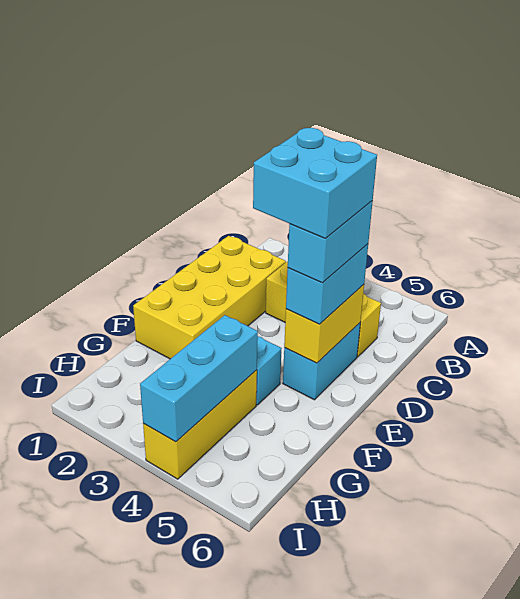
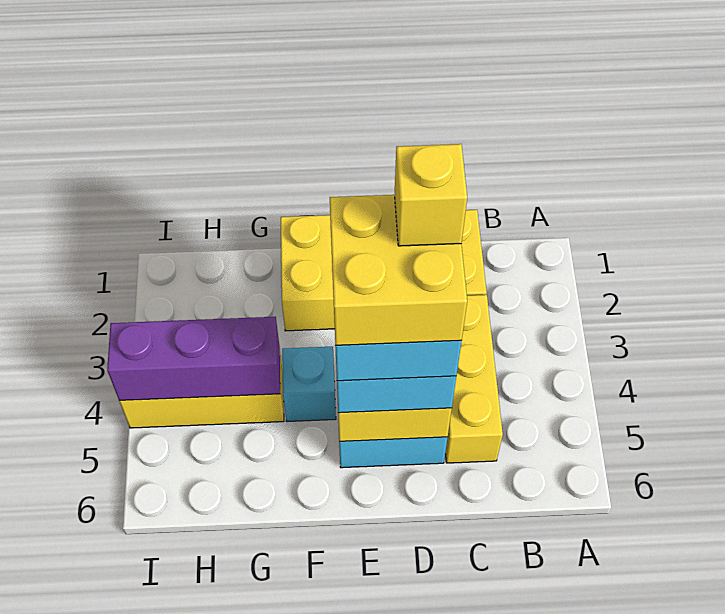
cyan 2x2 brick [253,128,377,239] -> yellow 2x2 brick [330,195,467,345]
none -> yellow 1x1 brick [395,144,467,246]
cyan 1x3 brick [140,315,258,442] -> purple 1x3 brick [107,317,280,400]

